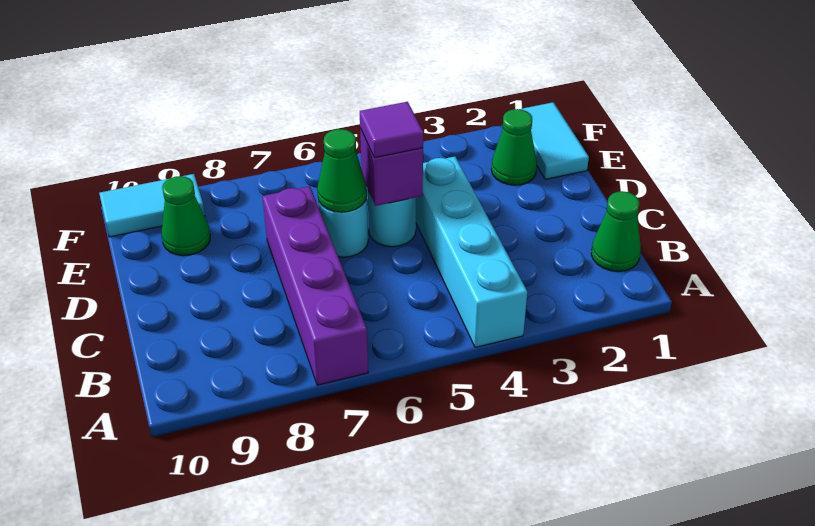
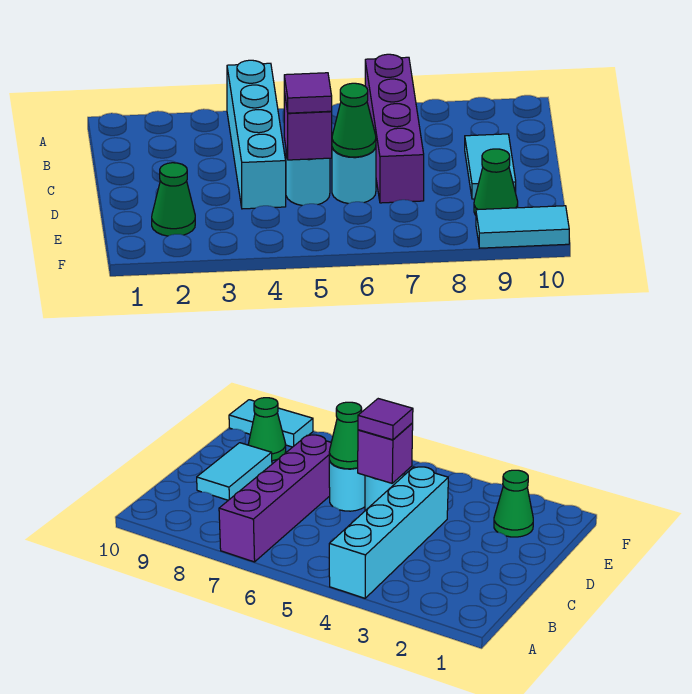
green 1x1 cone [591,191,641,272] -> none
cyan 1x2 tile [520,102,589,179] -> cyan 1x2 tile moved to [465,134,516,199]

